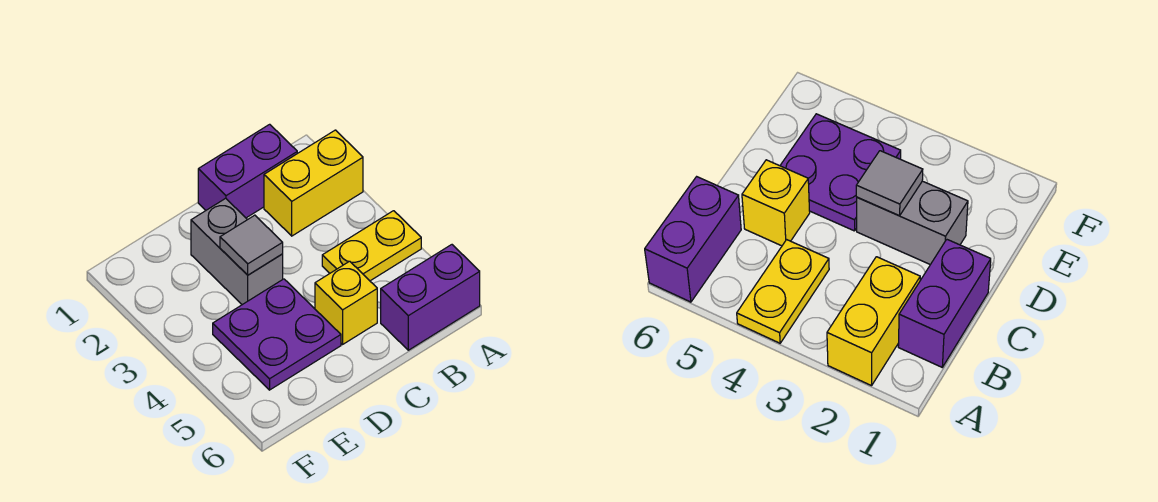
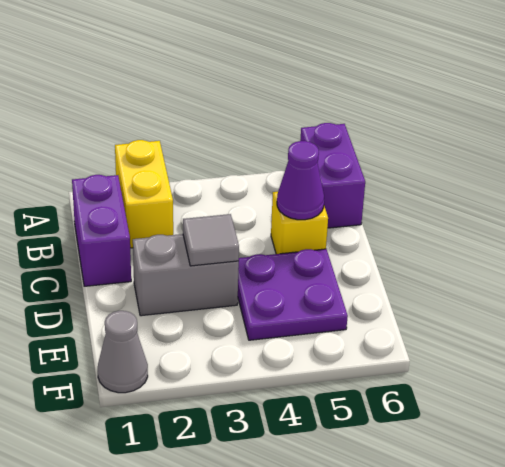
yellow 1x2 plate [322,211,421,281] -> none
none -> purple 1x1 cone [277,141,324,220]
none -> grey 1x1 cone [98,311,148,393]

